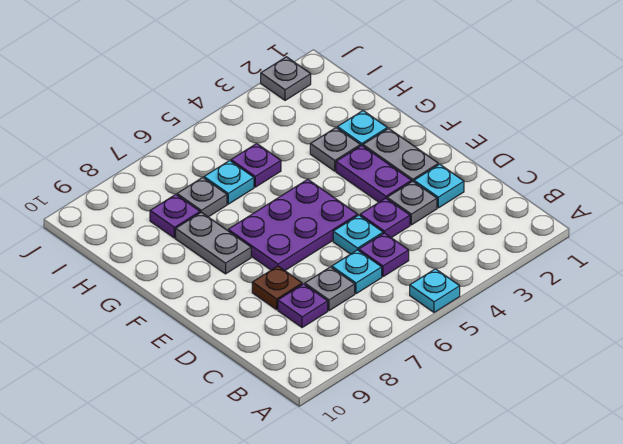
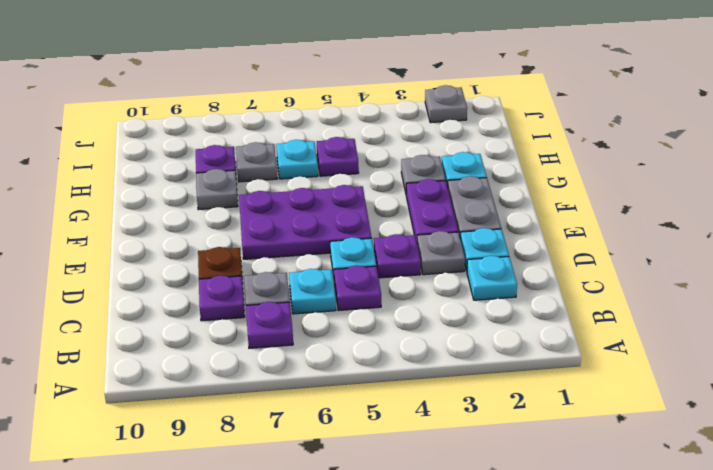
cyan 1x1 plate [410,269,460,312] -> cyan 1x1 plate moved to [467,256,517,300]
none -> purple 1x1 plate [246,302,293,348]
grey 1x2 plate [176,212,251,274] -> grey 1x1 plate [196,169,238,210]

